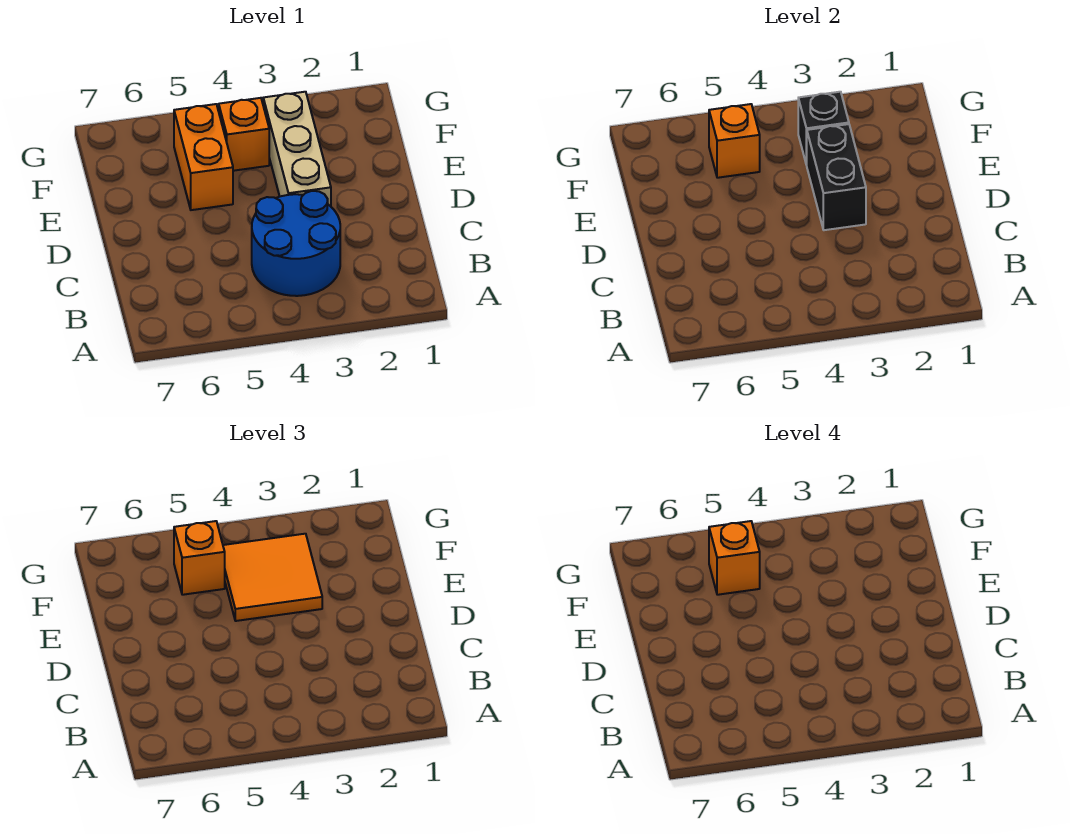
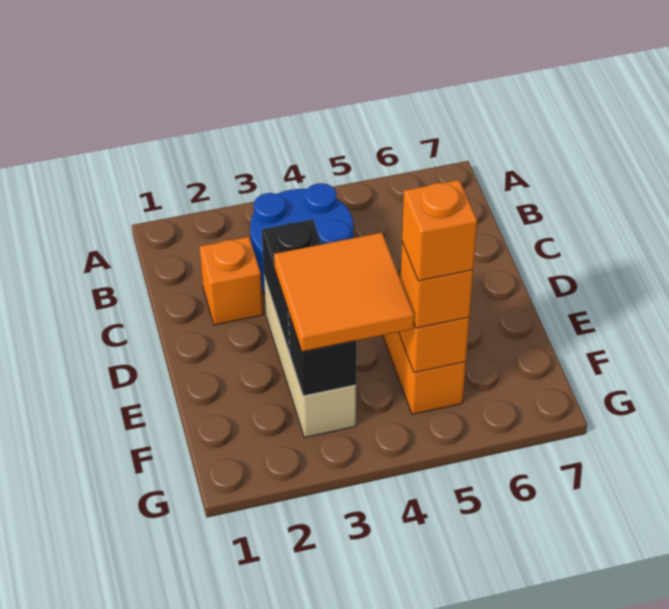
orange 1x1 brick [219,98,269,171] -> orange 1x1 brick moved to [200,237,263,325]

